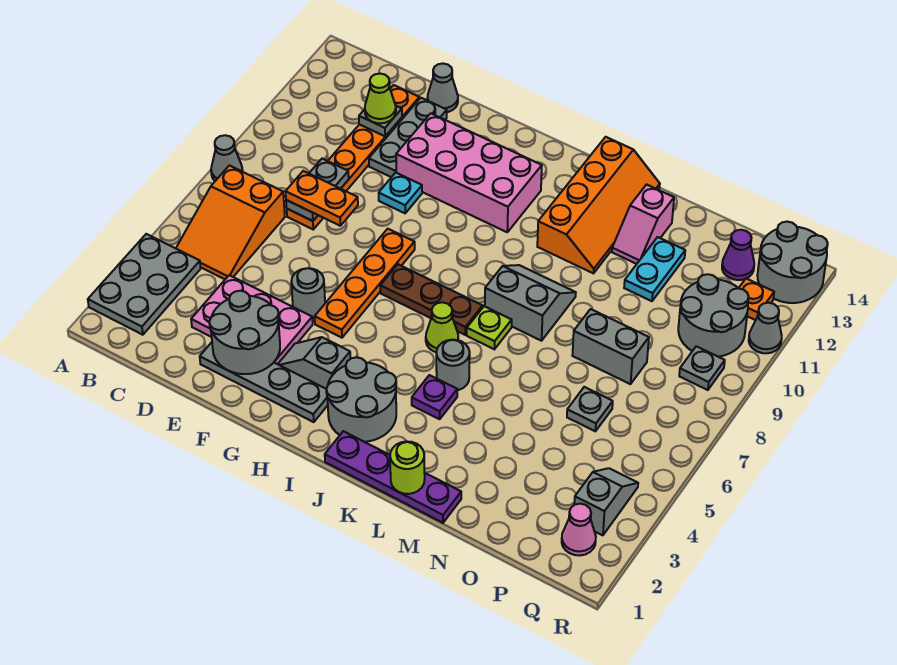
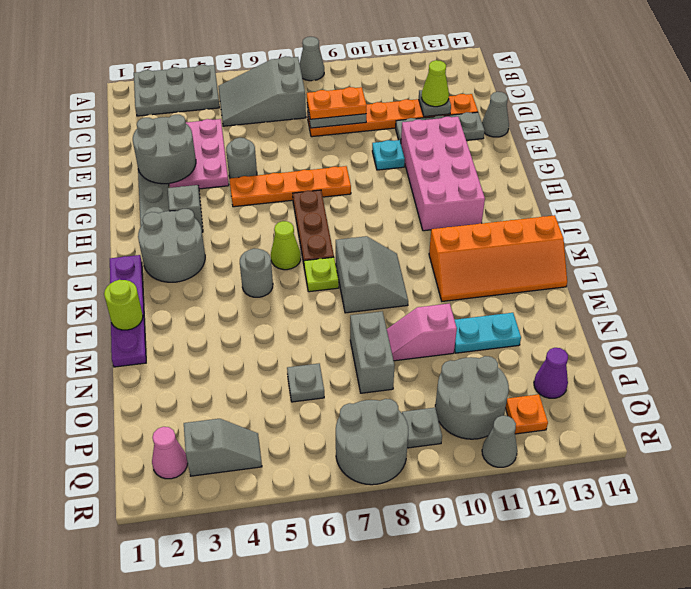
orange 2x3 slope [176,166,285,279] -> grey 2x3 slope [218,56,306,126]
orange 1x2 plate [286,171,358,226] -> orange 1x2 plate turned to [307,87,366,119]
purple 1x1 plate [412,375,457,419] -> none
pink 1x2 slope [612,185,674,264] -> pink 1x2 slope moved to [387,303,457,361]
grey 2x2 round brick [757,222,828,303] -> grey 2x2 round brick moved to [336,399,408,485]

